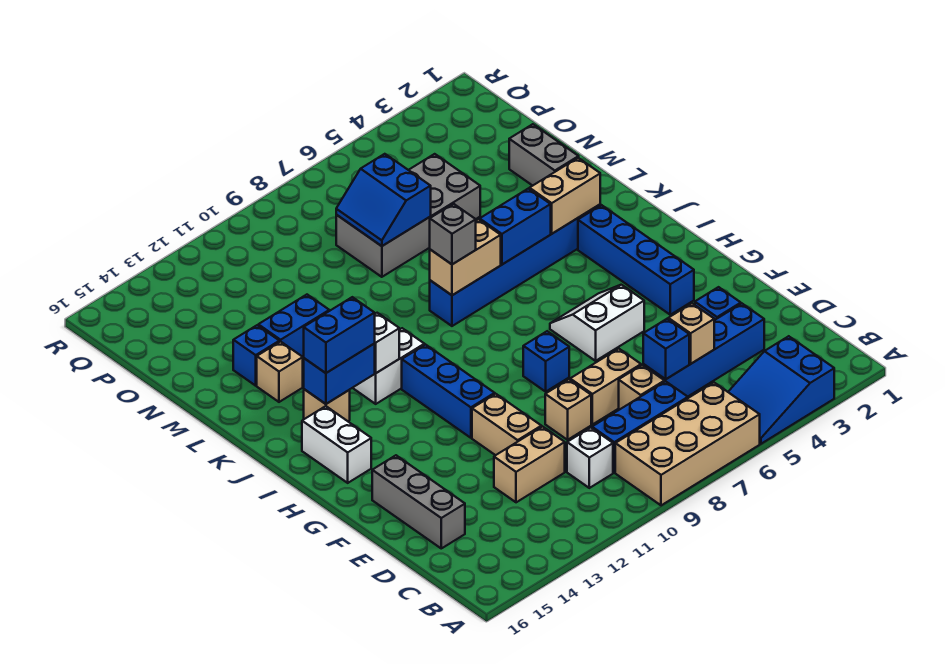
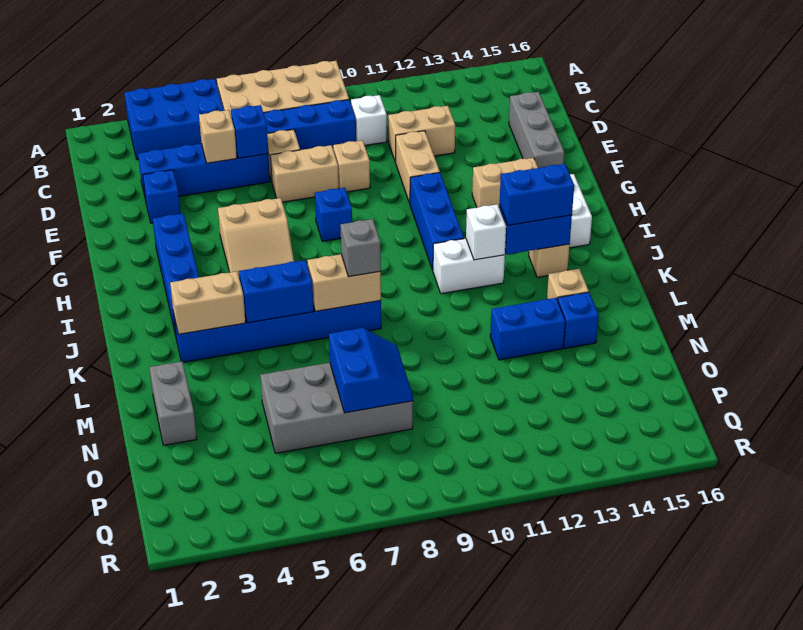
blue 2x3 slope [728,336,834,444] -> blue 2x3 brick [125,79,224,160]
white 2x2 slope [550,285,644,361] -> tan 2x2 slope [218,198,294,278]
none -> tan 1x2 brick [472,158,538,208]

